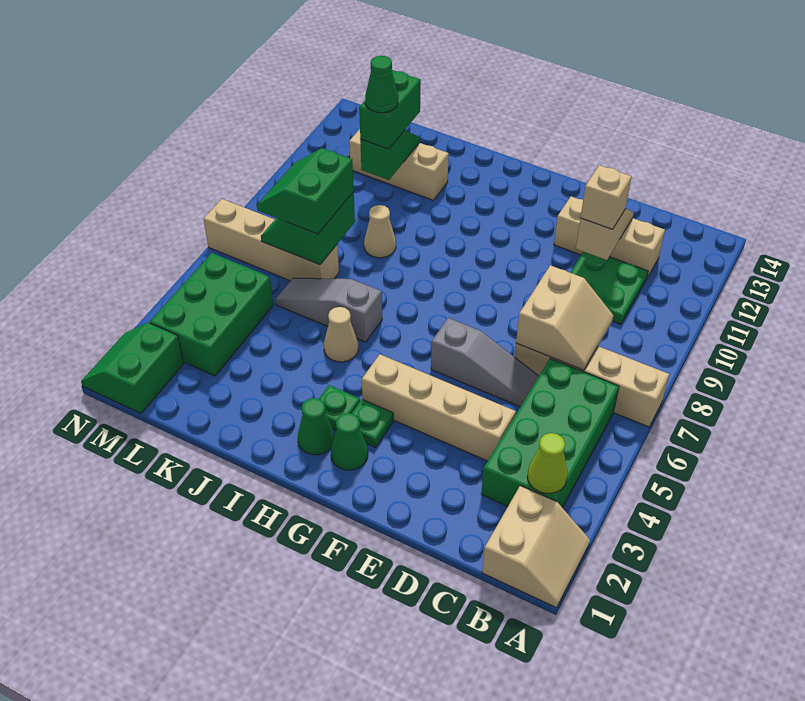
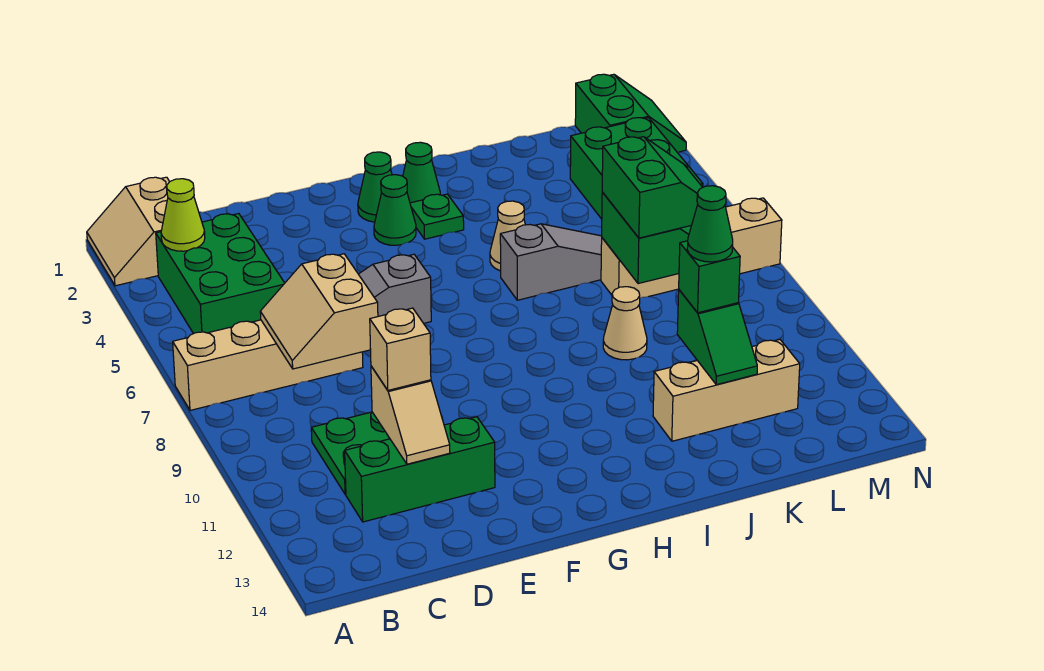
green 2x4 brick [481,359,619,508] -> green 2x3 brick [156,214,285,334]
tan 1x3 brick [554,196,665,278] -> green 1x3 brick [345,417,495,522]
tan 1x4 brick [362,354,516,461] -> none
green 1x1 plate [351,399,393,447] -> green 1x1 cone [374,175,416,245]
green 1x2 brick [359,70,421,149] -> green 1x1 brick [679,241,740,313]

